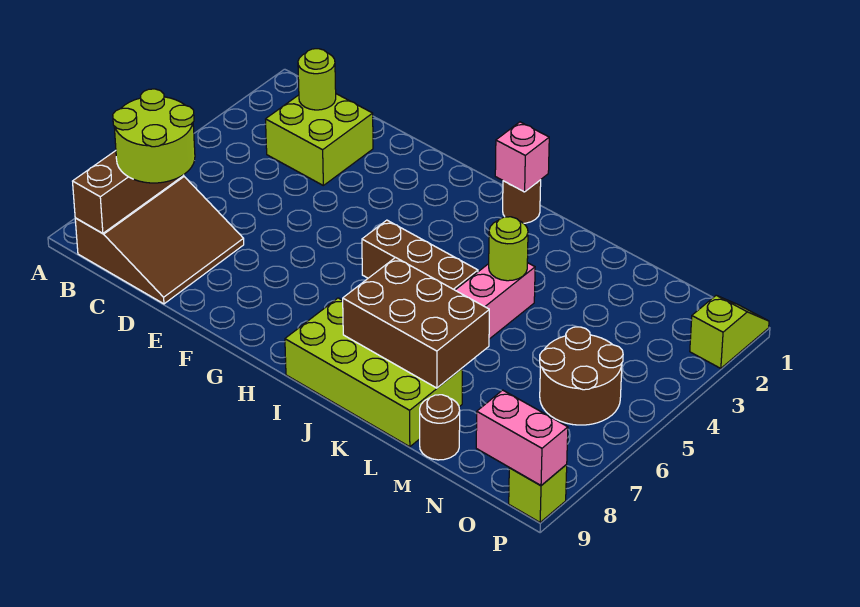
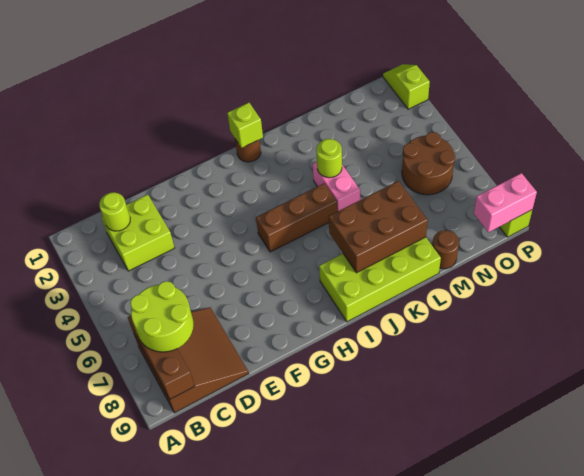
pink 1x1 brick [495,122,549,192] -> lime 1x1 brick [227,103,263,148]

